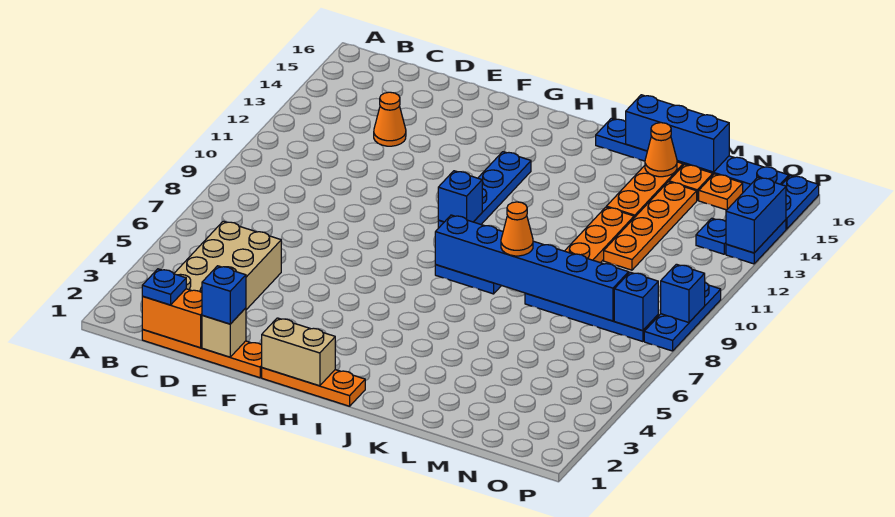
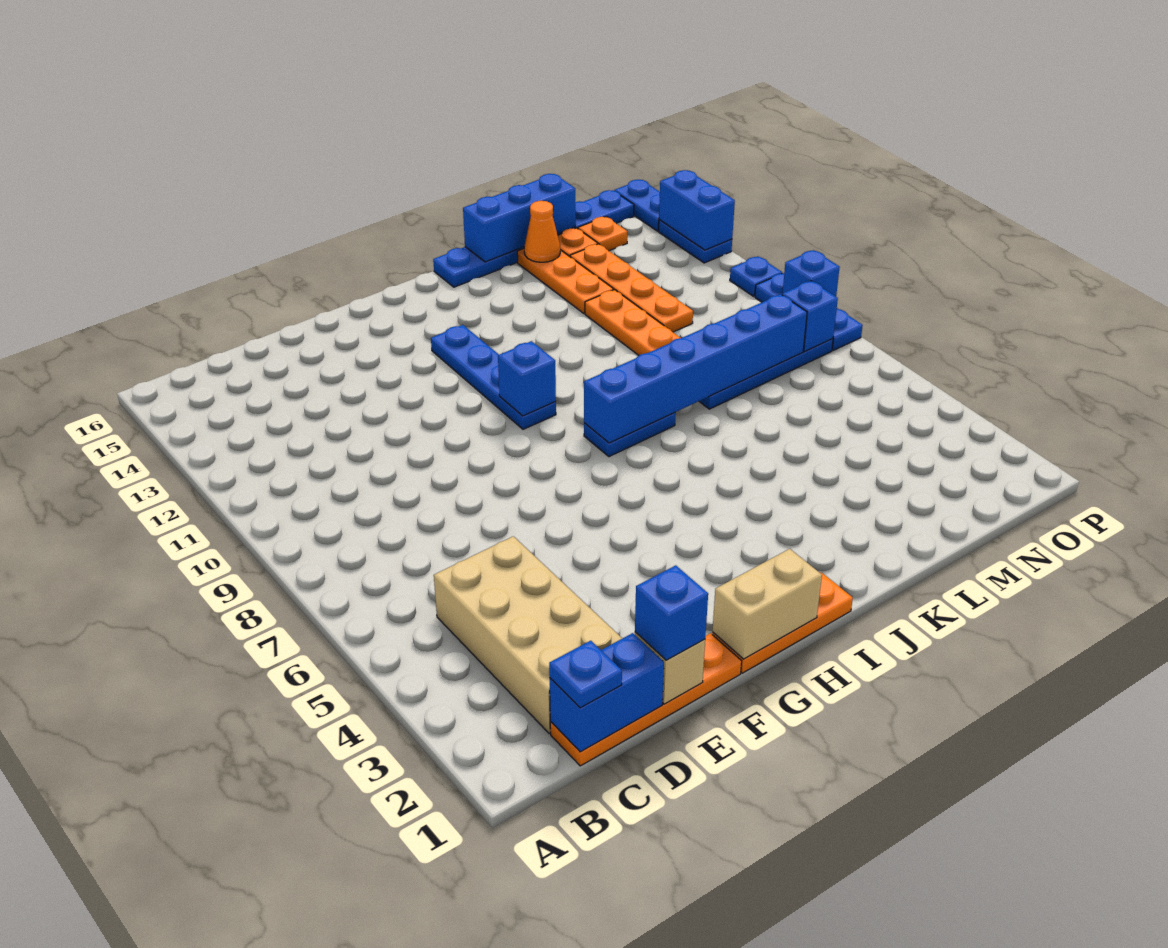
orange 1x2 brick [142,289,202,348] -> blue 1x2 brick [550,633,664,752]
orange 1x1 cone [374,92,406,146] -> none
orange 1x1 cone [501,202,533,256] -> none
blue 1x1 plate [696,218,726,254] -> blue 1x1 plate moved to [730,257,782,296]

